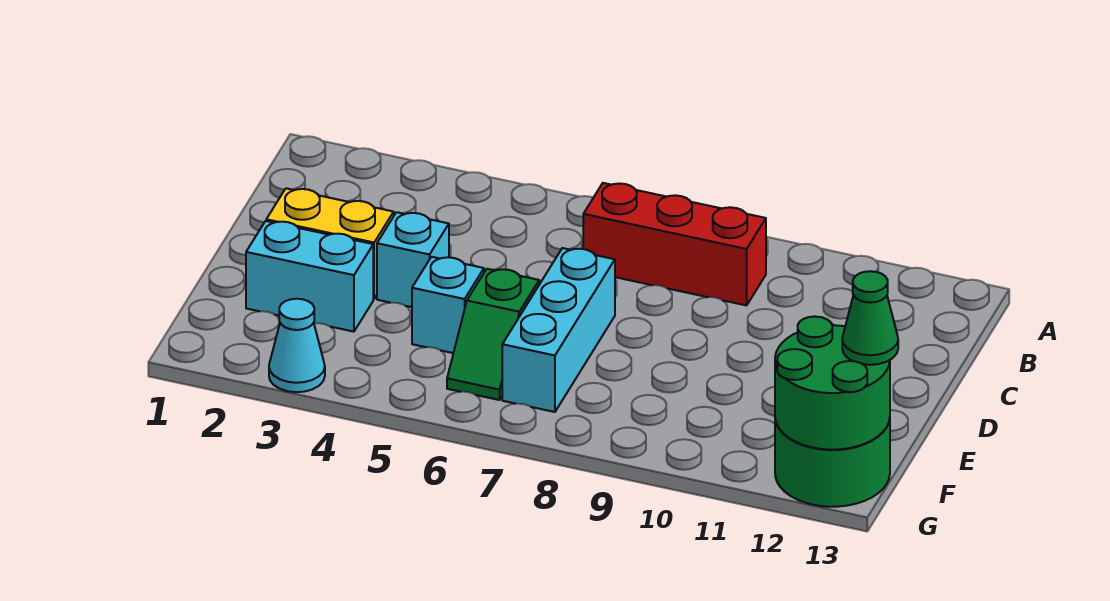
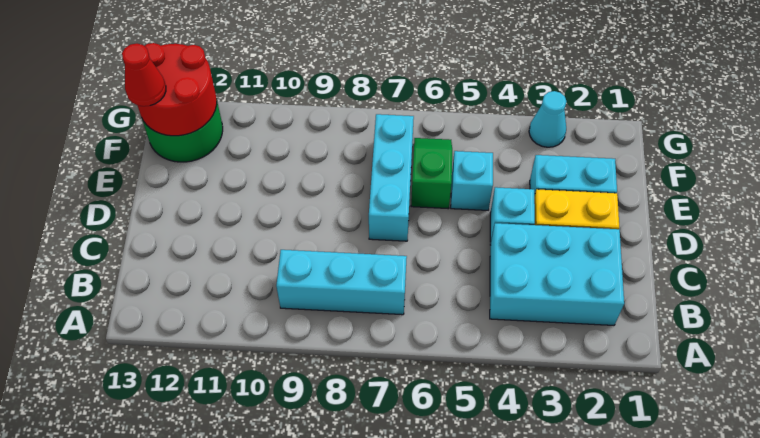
none -> cyan 2x3 brick [490,223,624,325]
red 1x3 brick [583,183,766,305] -> cyan 1x3 brick [276,250,407,315]
green 2x2 round brick [775,316,890,450] -> red 2x2 round brick [137,43,217,136]
green 1x1 cone [842,271,898,365] -> red 1x1 cone [122,44,166,106]

